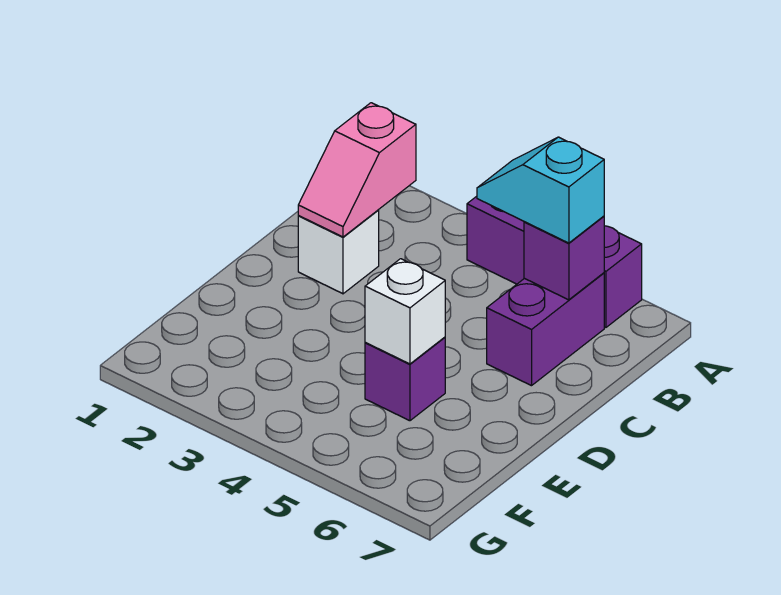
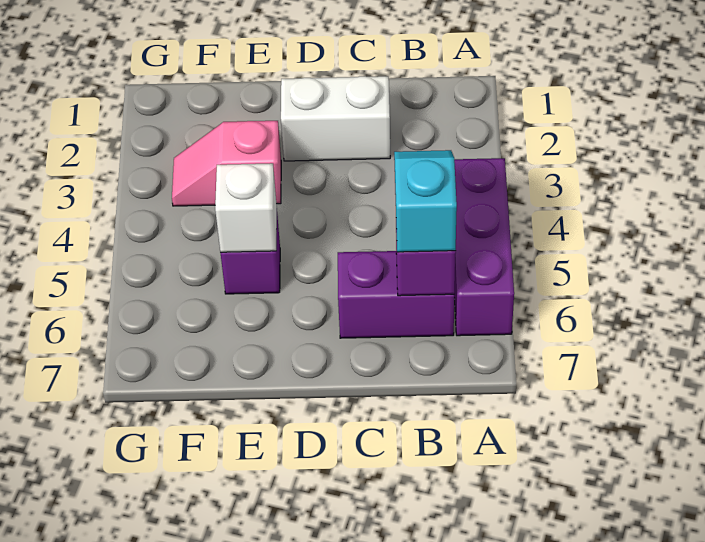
pink 1x2 slope [298,103,416,237] -> pink 1x2 slope moved to [172,121,281,206]
white 1x1 brick [298,210,379,294] -> white 1x2 brick [281,76,390,161]

